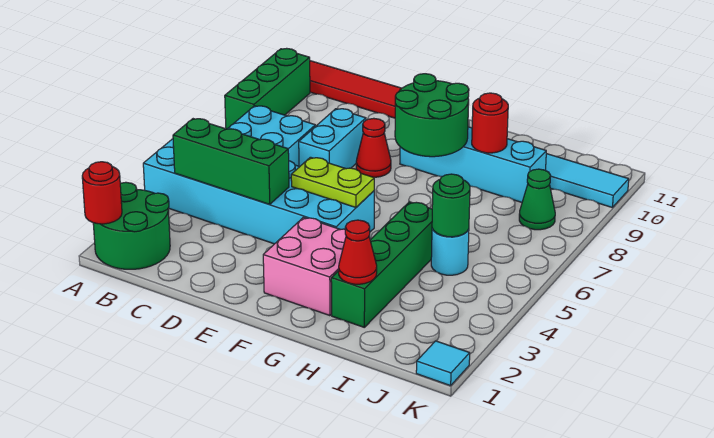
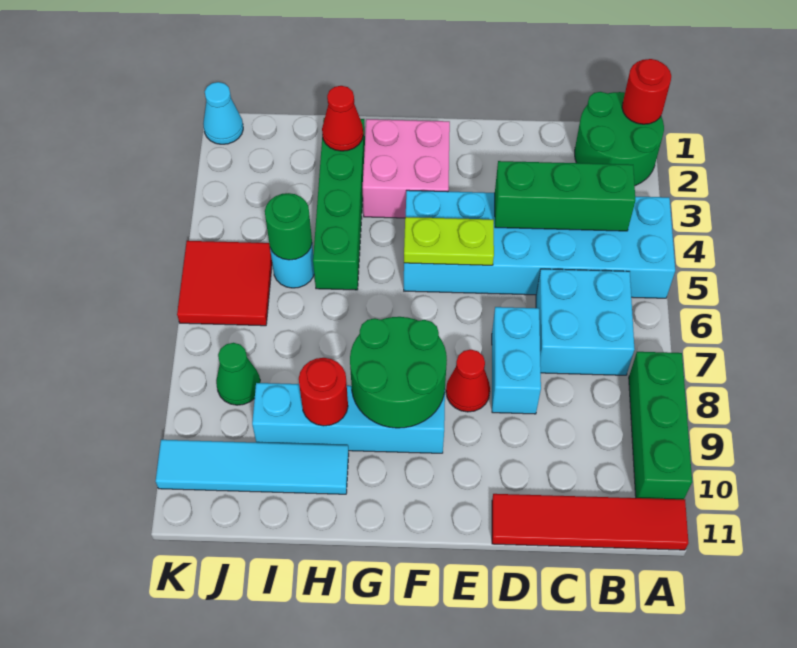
none -> red 2x2 tile [177,241,272,326]
cyan 1x1 tile [416,341,470,386] -> cyan 1x1 cone [203,82,243,144]

